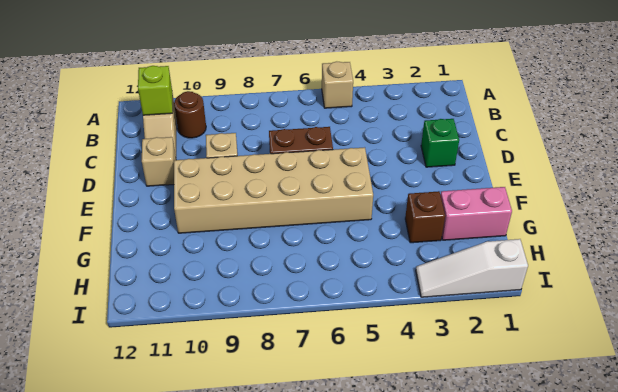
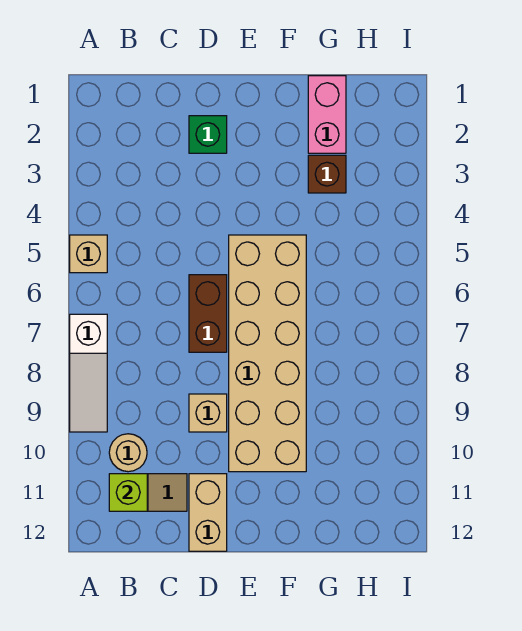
brown 1x1 round brick [174,91,206,138] -> tan 1x1 round brick [109,434,147,472]
tan 1x1 brick [142,137,176,186] -> tan 1x2 brick [189,474,227,551]
white 1x3 slope [416,239,528,297] -> white 1x3 slope moved to [70,314,107,432]

